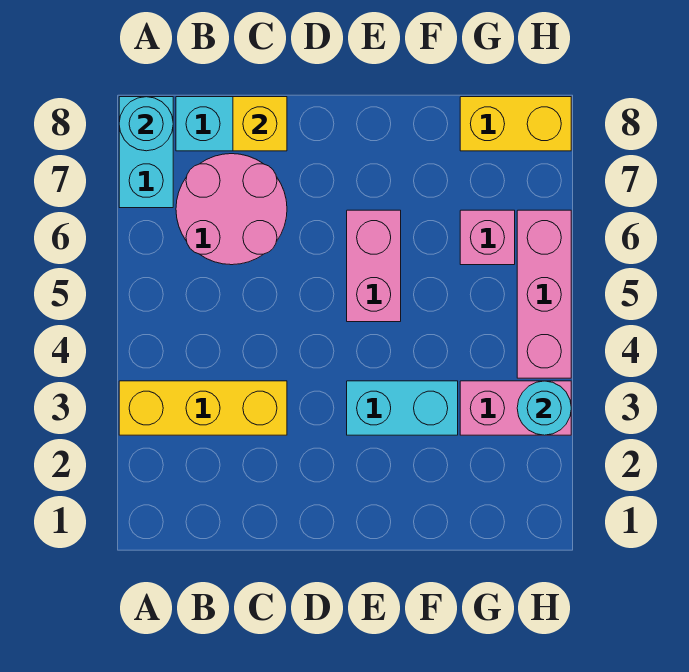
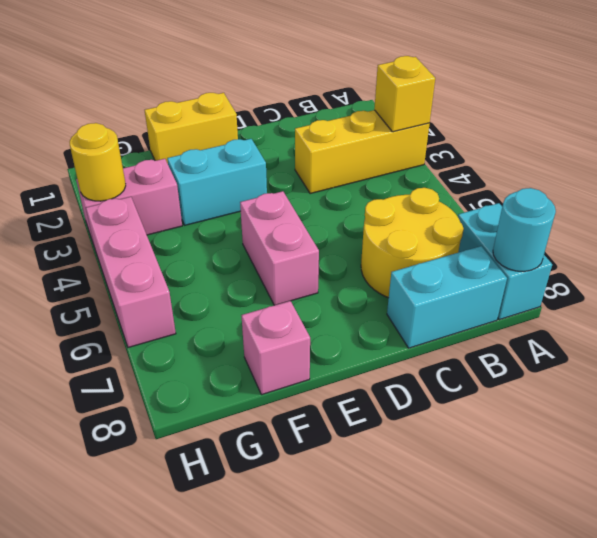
pink 2x2 round brick [176,154,287,265] -> yellow 2x2 round brick [361,188,464,298]
yellow 1x1 brick [233,97,287,151] -> yellow 1x1 brick moved to [374,56,435,132]
pink 1x1 brick [460,210,515,265] -> pink 1x1 brick moved to [241,301,310,395]
yellow 1x2 brick [460,97,571,151] -> yellow 1x2 brick moved to [145,93,238,164]
cyan 1x1 round brick [517,381,571,435] -> yellow 1x1 round brick [70,123,126,201]

